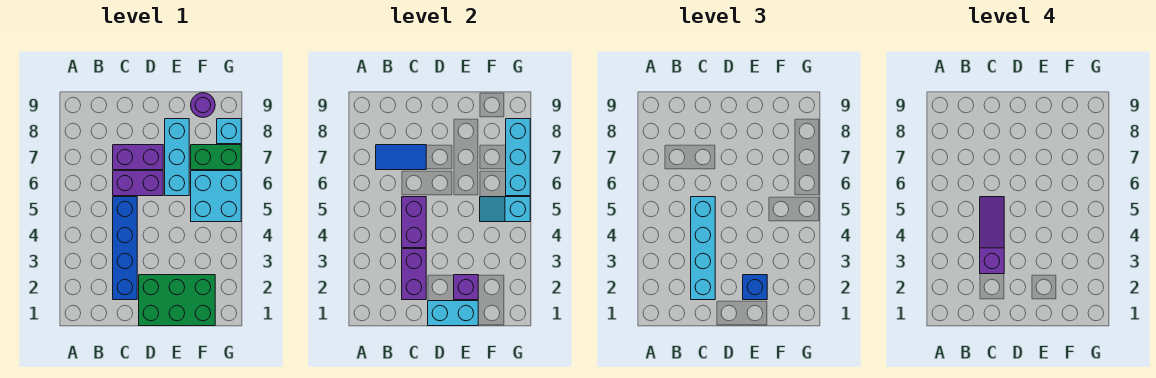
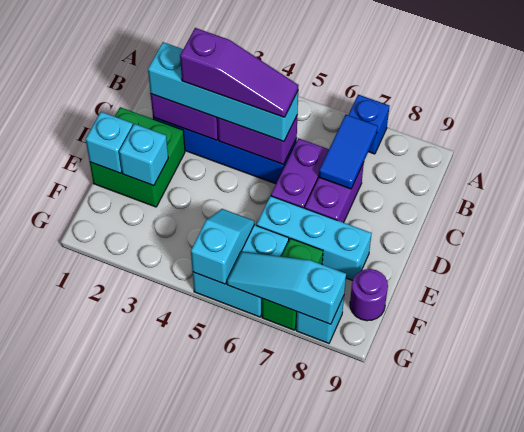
green 2x3 brick [139,275,215,326] -> green 2x2 brick [90,107,185,207]
cyan 1x2 brick [428,301,478,326] -> cyan 1x1 brick [86,112,133,173]
purple 1x1 brick [454,275,478,300] -> cyan 1x1 brick [119,124,168,186]
blue 1x1 brick [743,275,767,300] -> blue 1x1 brick moved to [349,95,389,154]
cyan 1x3 brick [506,119,530,196] -> cyan 1x3 slope [227,252,346,324]

